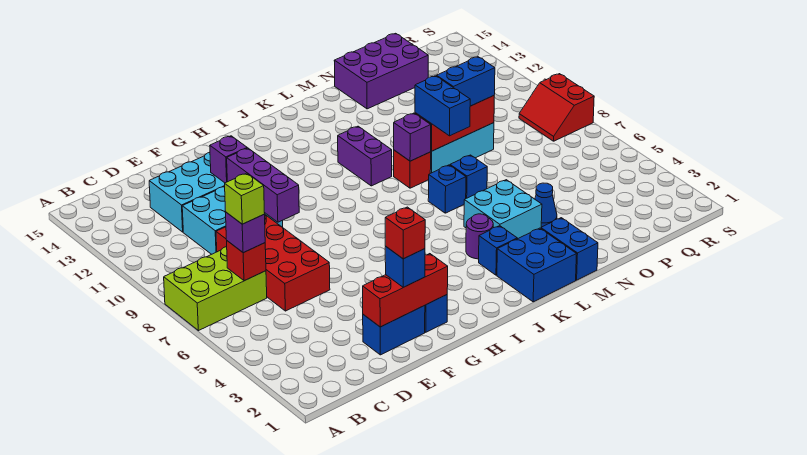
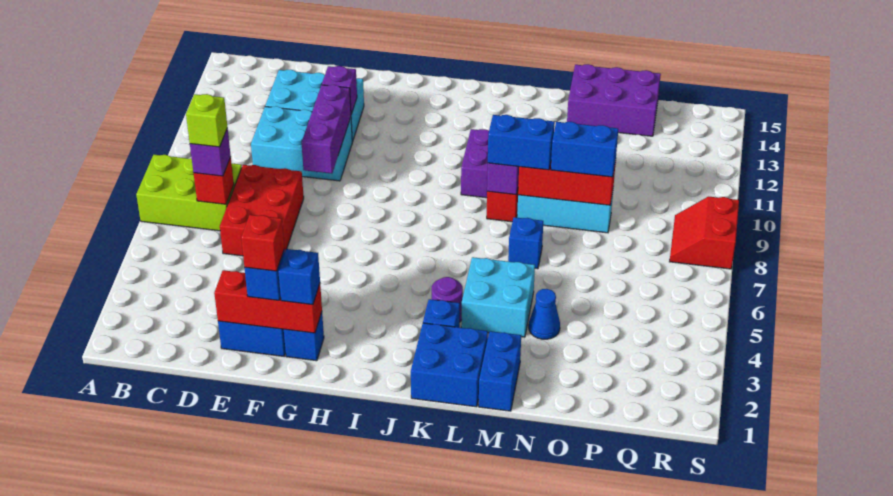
red 2x4 brick [216,215,330,311] -> red 2x3 brick [220,165,304,256]
blue 1x1 brick [428,165,466,213] -> blue 1x1 brick moved to [279,249,320,305]
blue 1x2 brick [415,76,470,136] -> blue 1x2 brick turned to [488,115,555,170]

